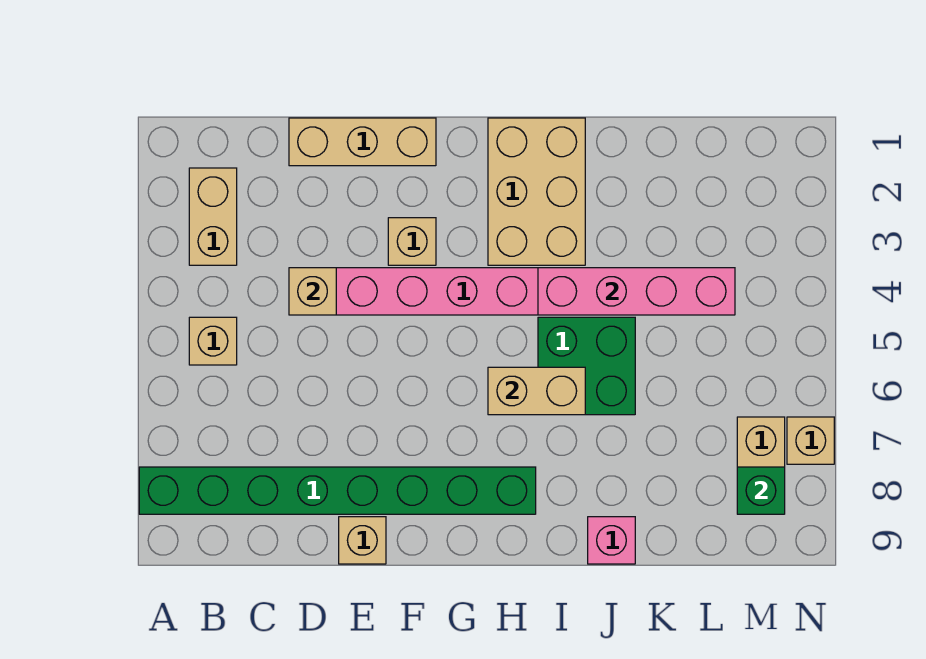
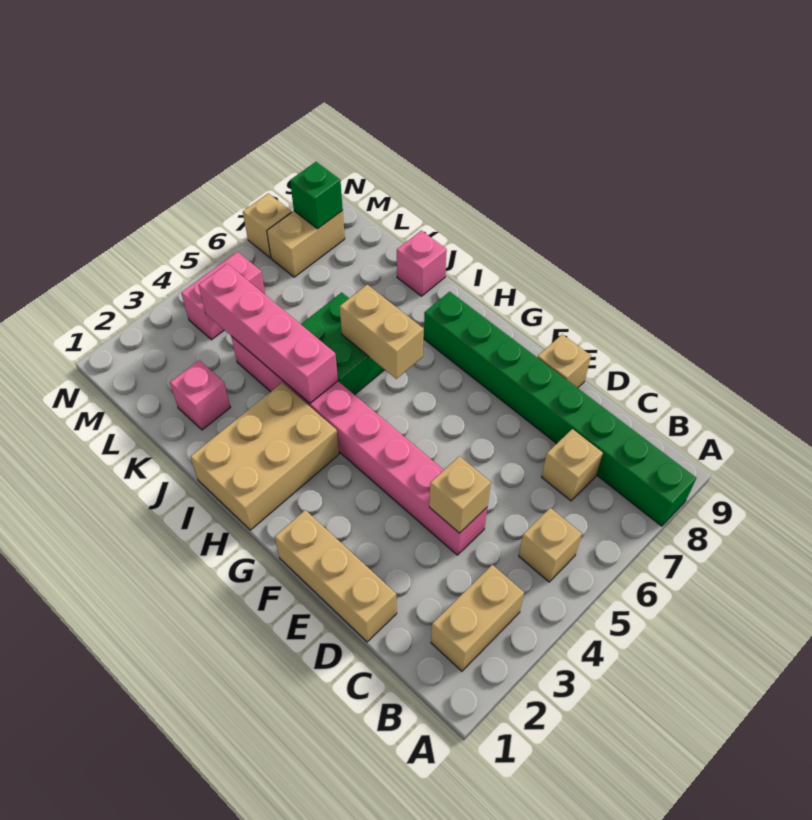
tan 1x1 brick [388,218,436,265] -> tan 1x1 brick moved to [542,429,603,501]
none -> pink 1x1 brick [170,360,230,430]
none -> pink 1x2 brick [181,252,265,340]

